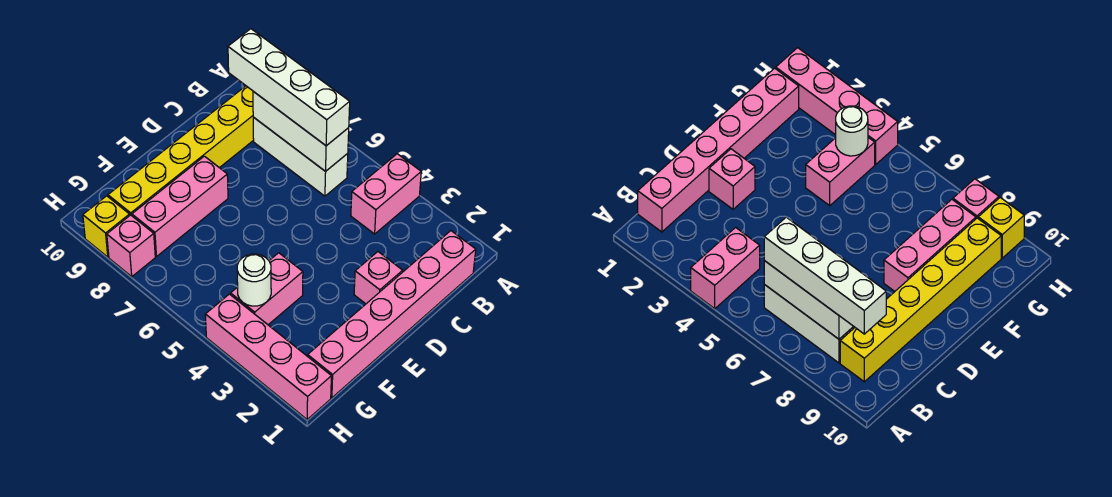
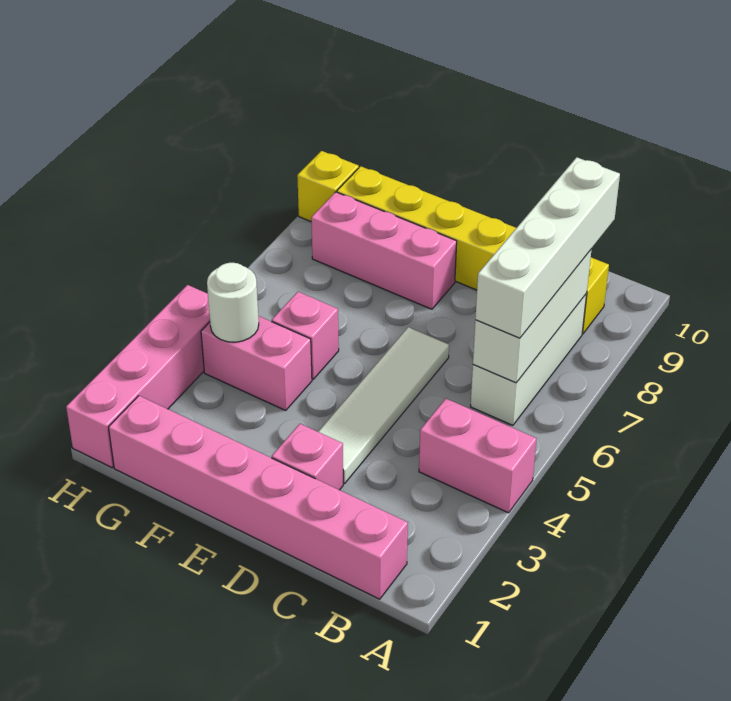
none -> white 1x4 tile [319,327,449,483]
pink 1x1 brick [107,215,155,277] -> pink 1x1 brick moved to [272,292,339,379]

